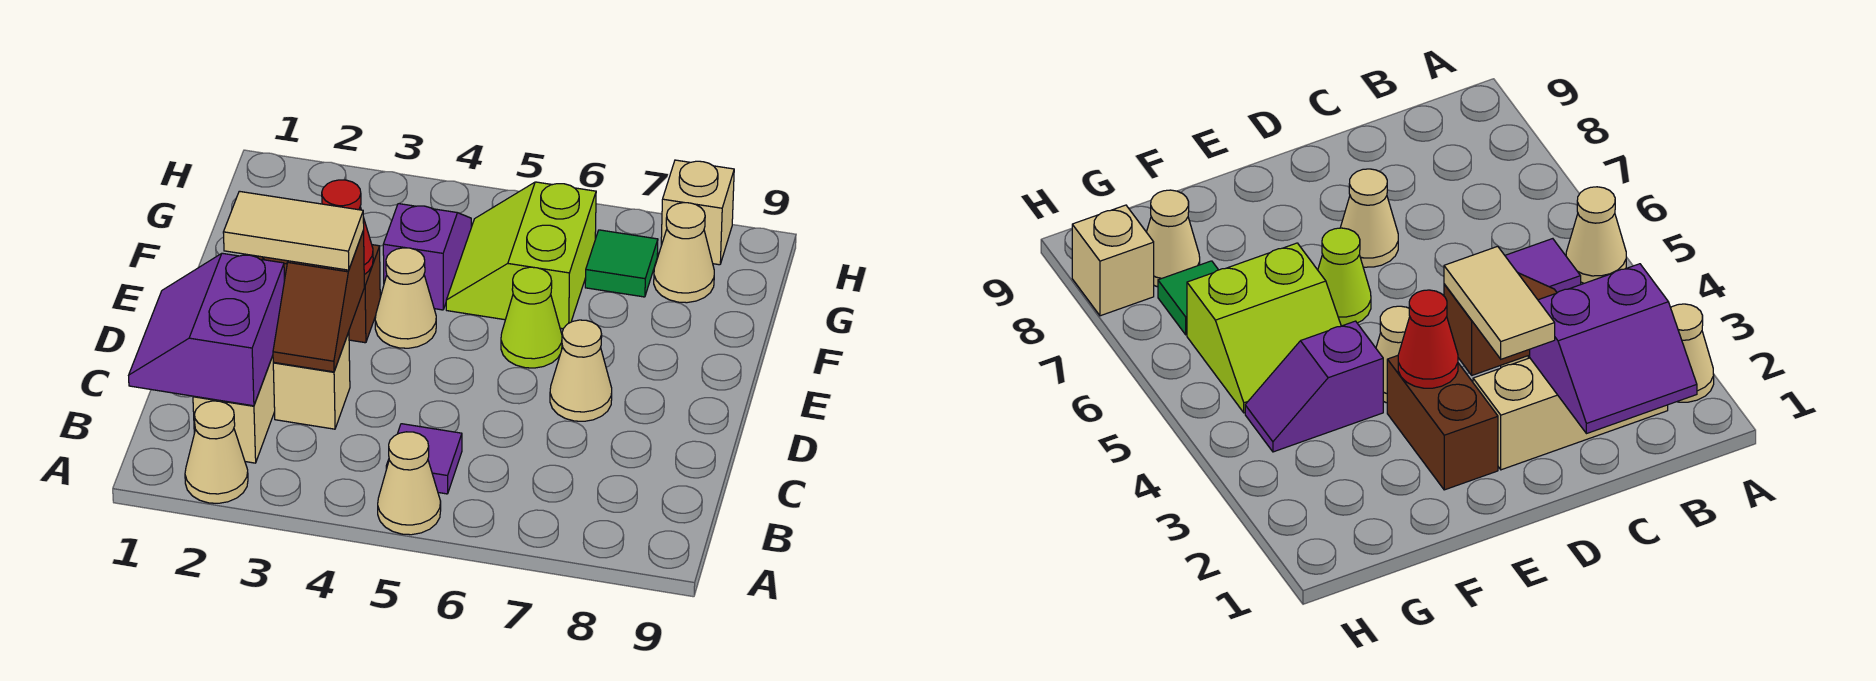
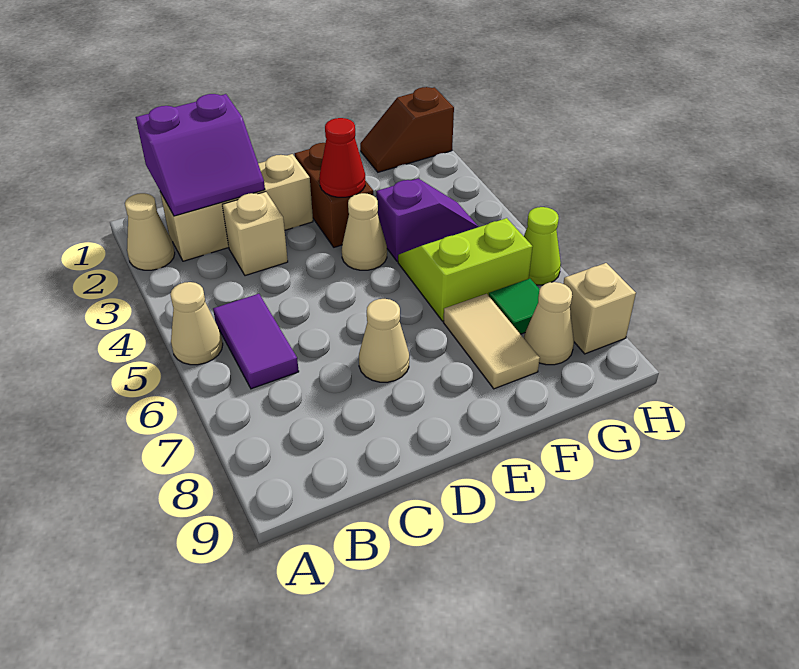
purple 2x2 slope [129,253,285,406] -> purple 2x2 slope turned to [136,94,265,216]
purple 1x1 tile [386,424,462,494] -> purple 1x2 tile [213,294,299,389]
brown 1x2 slope [273,231,364,372] -> brown 1x2 slope moved to [360,87,454,172]
tan 1x2 tile [223,191,364,270] -> tan 1x2 tile moved to [443,294,540,389]
lime 1x1 cone [501,267,562,368] -> lime 1x1 cone moved to [524,207,561,285]

